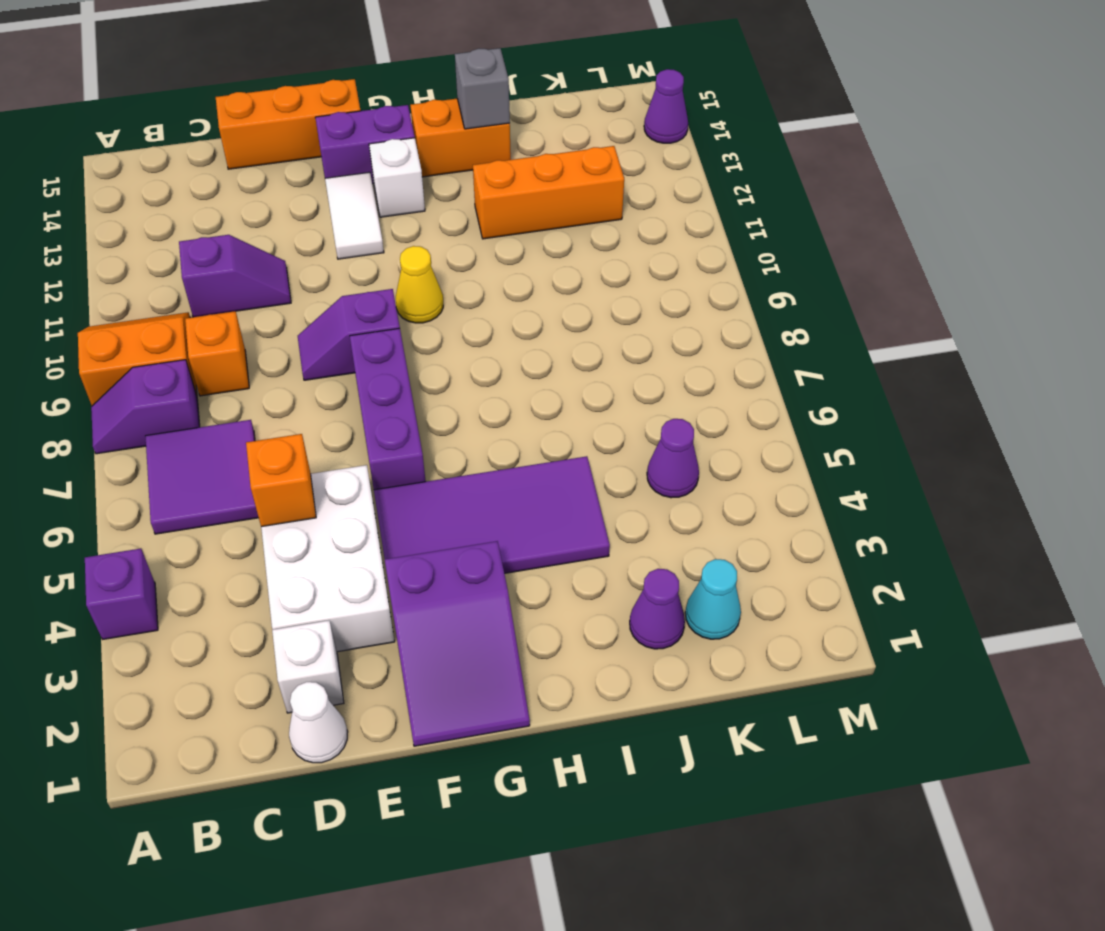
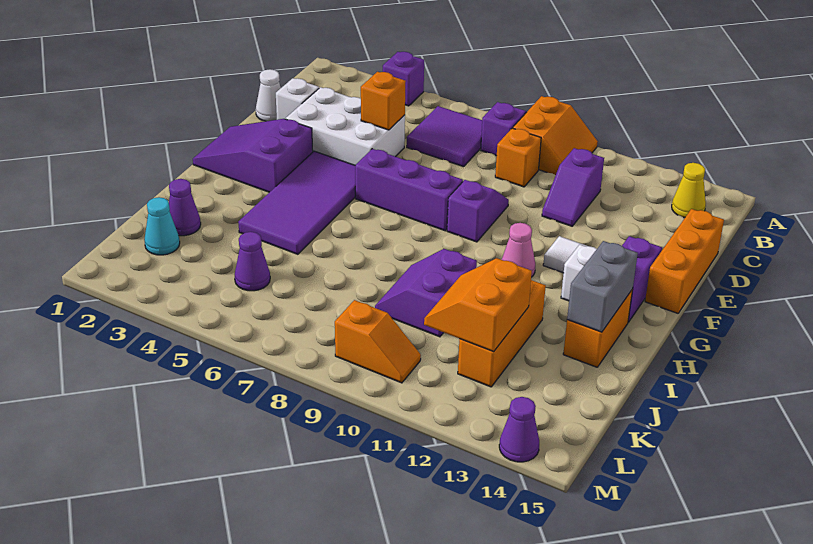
yellow 1x1 cone [396,246,443,323] -> yellow 1x1 cone moved to [672,163,706,218]
none -> pink 1x1 cone [502,223,535,277]
none -> purple 2x2 slope [375,249,477,337]
grey 1x1 brick [455,48,510,129] -> grey 1x2 brick [567,241,638,332]
none -> orange 2x2 slope [424,258,532,351]
none -> orange 1x2 slope [335,300,421,383]

